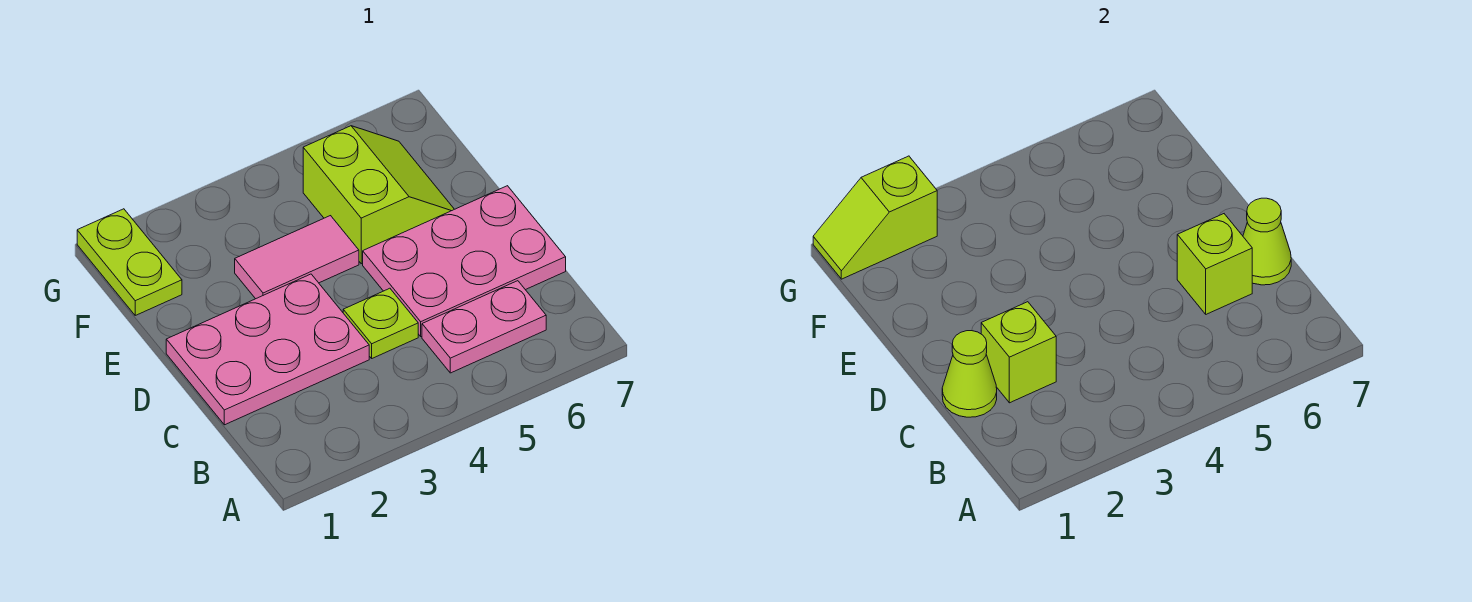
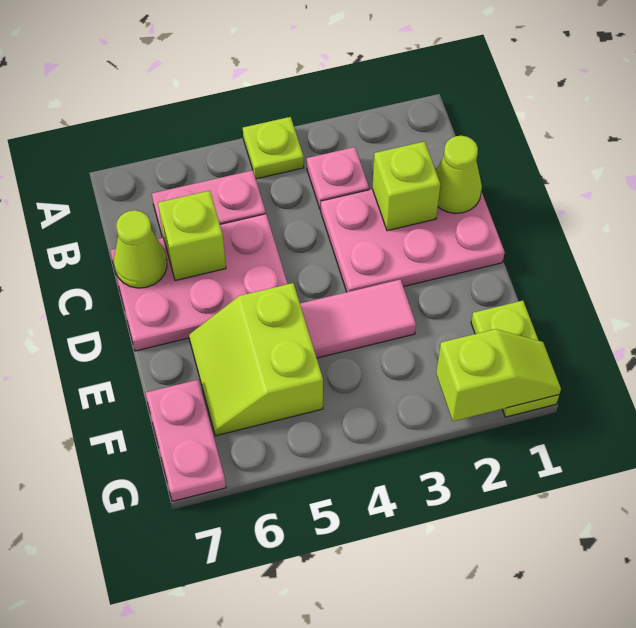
none -> pink 1x1 plate [307,147,369,210]
lime 1x1 plate [343,288,418,358] -> lime 1x1 plate moved to [243,117,304,179]
none -> pink 1x2 plate [146,380,226,501]

